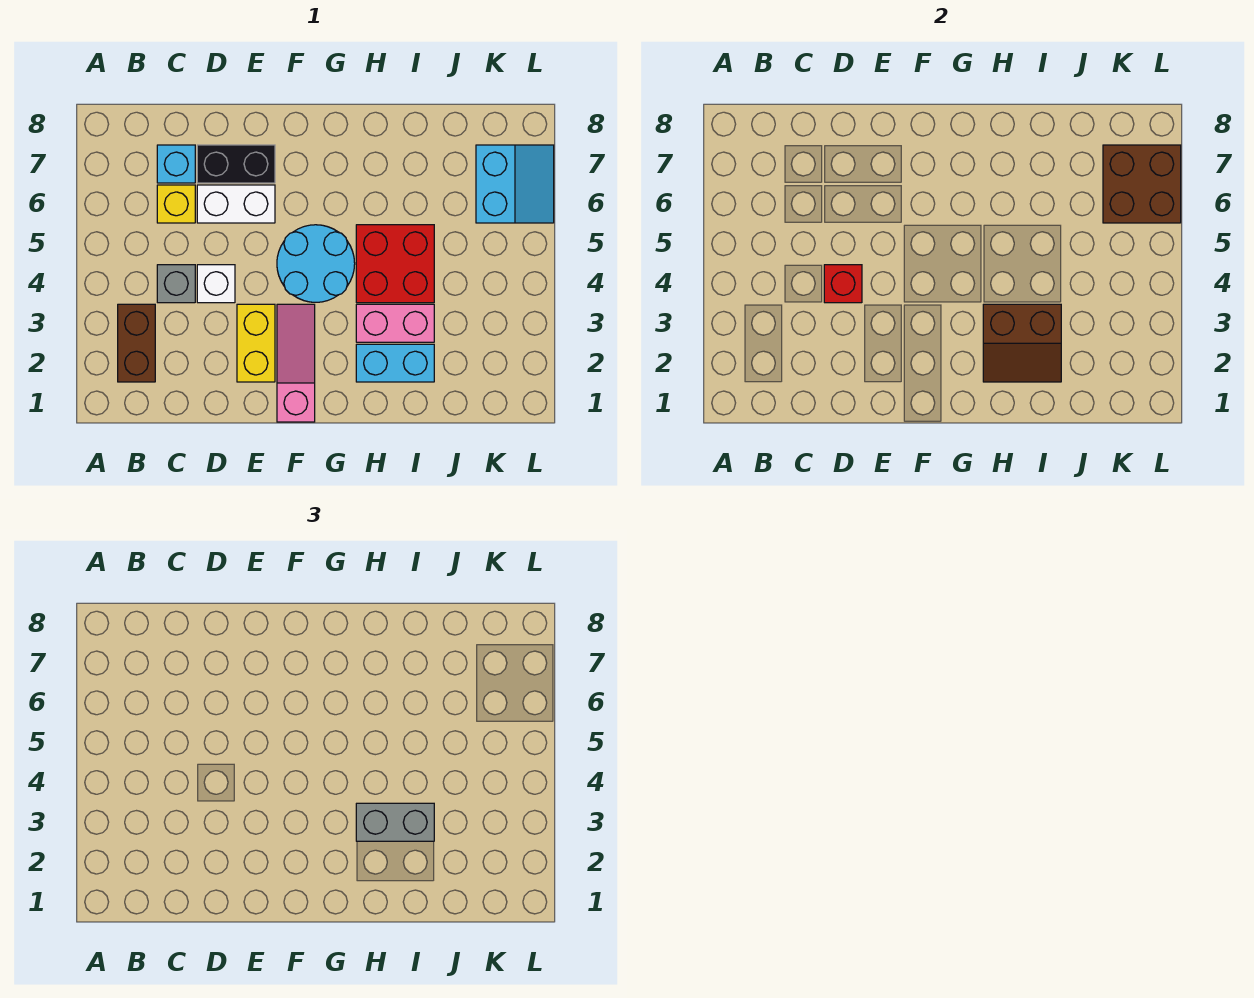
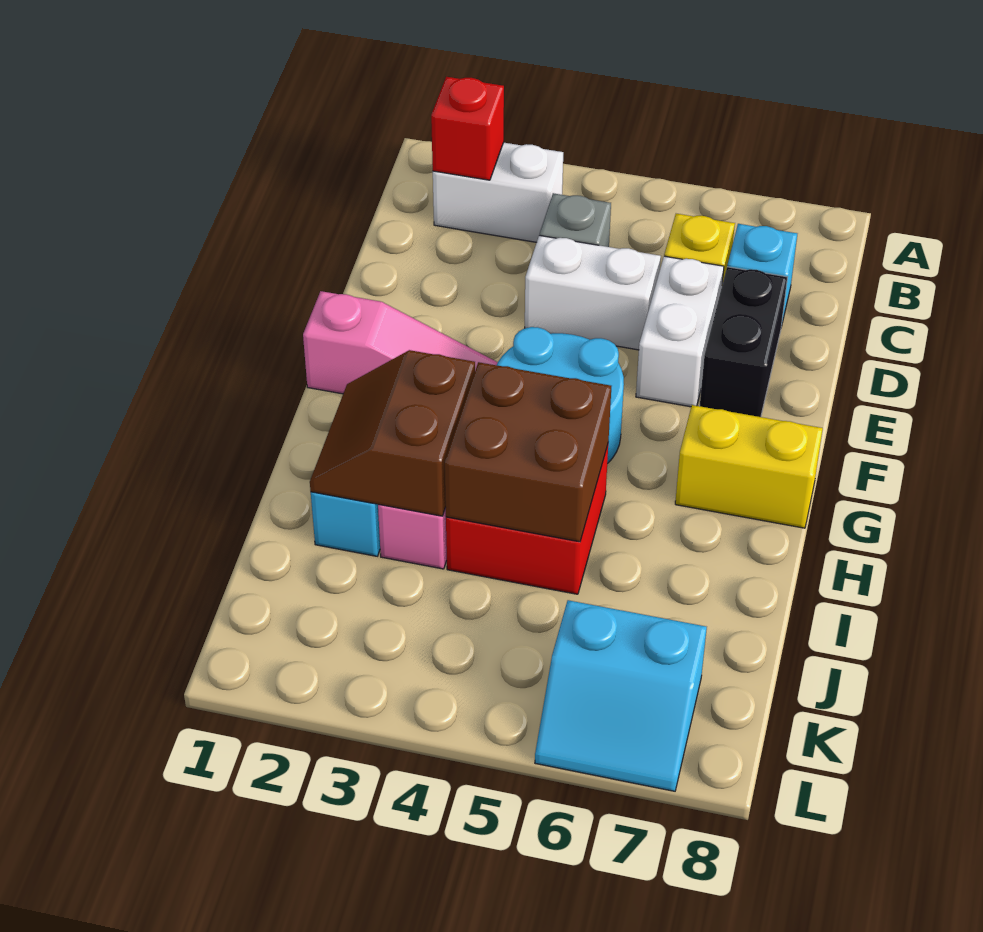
brown 1x2 brick [118,304,155,382] -> white 1x2 brick [433,143,563,242]
white 1x1 brick [197,265,235,303] -> white 1x2 brick [525,235,661,350]
red 1x1 brick [824,265,862,303] -> red 1x1 brick moved to [431,77,504,180]
yellow 1x2 brick [237,304,275,382] -> yellow 1x2 brick moved to [675,405,823,528]
grey 1x2 brick [356,803,434,841] -> none
brown 2x2 brick [1103,145,1181,223] -> brown 2x2 brick moved to [445,362,611,542]

